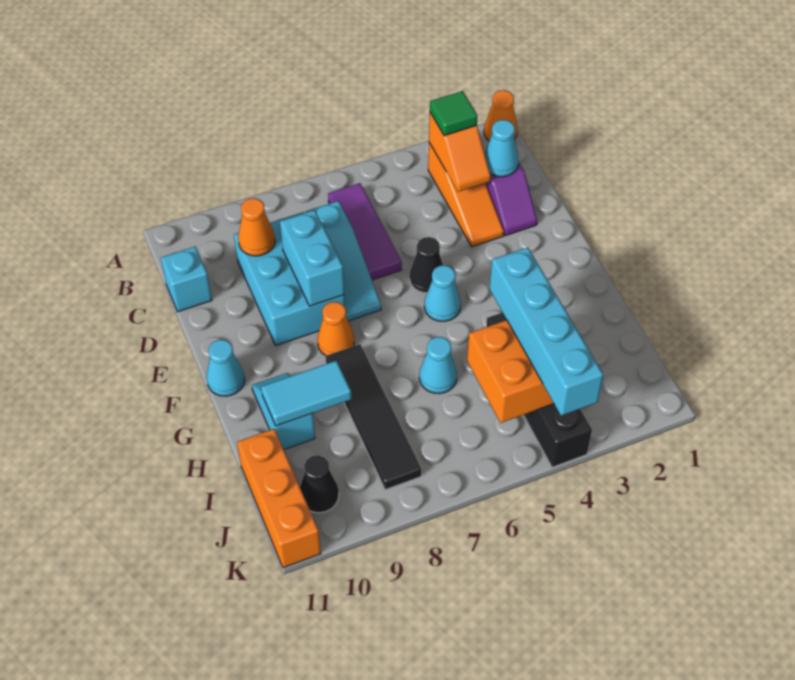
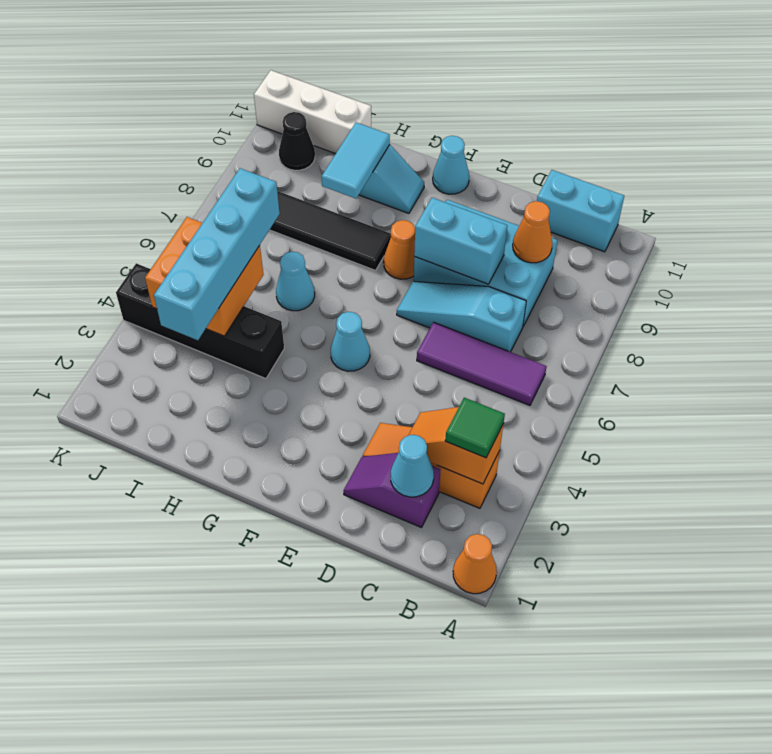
cyan 1x1 brick [161,247,212,312] -> cyan 1x2 brick [537,170,624,252]
black 1x1 cone [410,237,443,293] -> none
cyan 1x4 brick [490,247,603,416] -> cyan 1x4 brick turned to [154,168,280,340]
orange 1x3 brick [237,429,321,568] -> white 1x3 brick [254,70,371,154]

